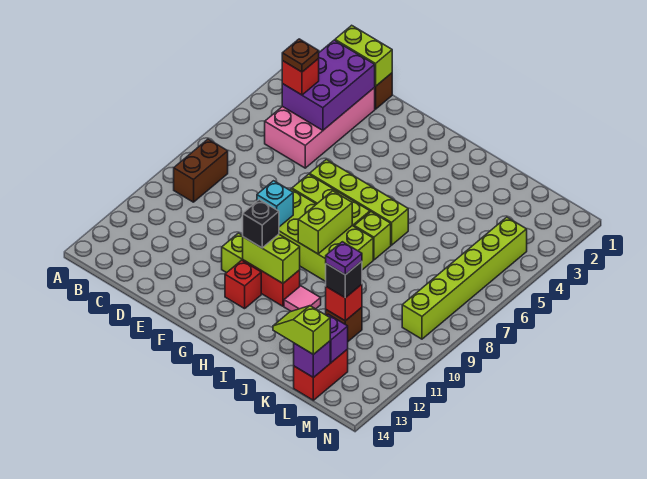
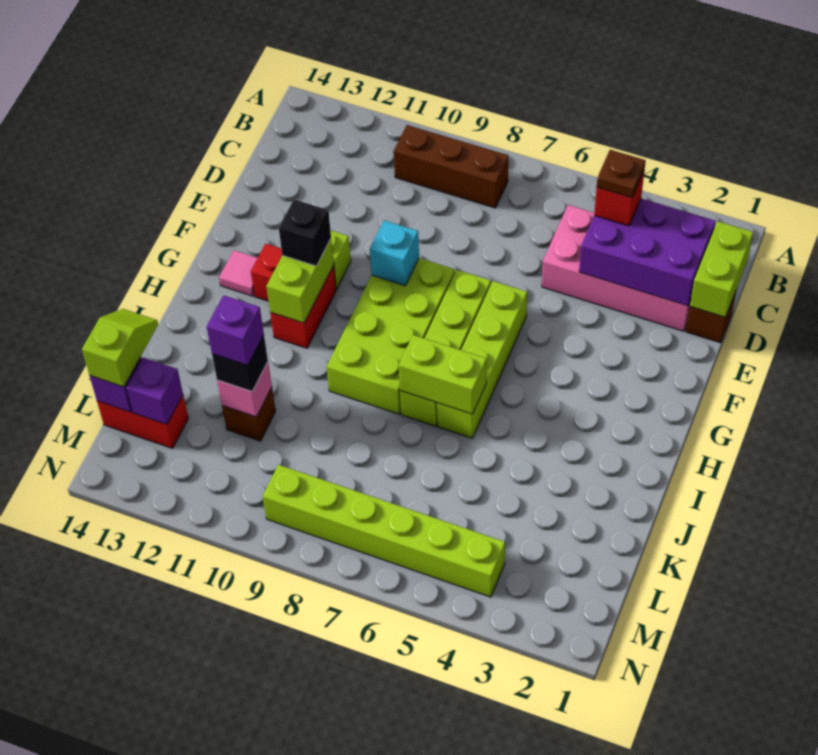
brown 1x2 brick [174,139,228,202] -> brown 1x3 brick [394,125,508,208]
lime 1x2 brick [298,191,352,254] -> lime 1x2 brick moved to [399,335,486,414]
pink 1x1 tile [284,286,321,311] -> pink 1x1 tile moved to [219,250,257,296]
red 1x1 brick [326,284,362,321] -> pink 1x1 brick [217,362,272,417]
purple 1x1 plate [326,242,362,275] -> purple 1x1 brick [207,295,264,365]

